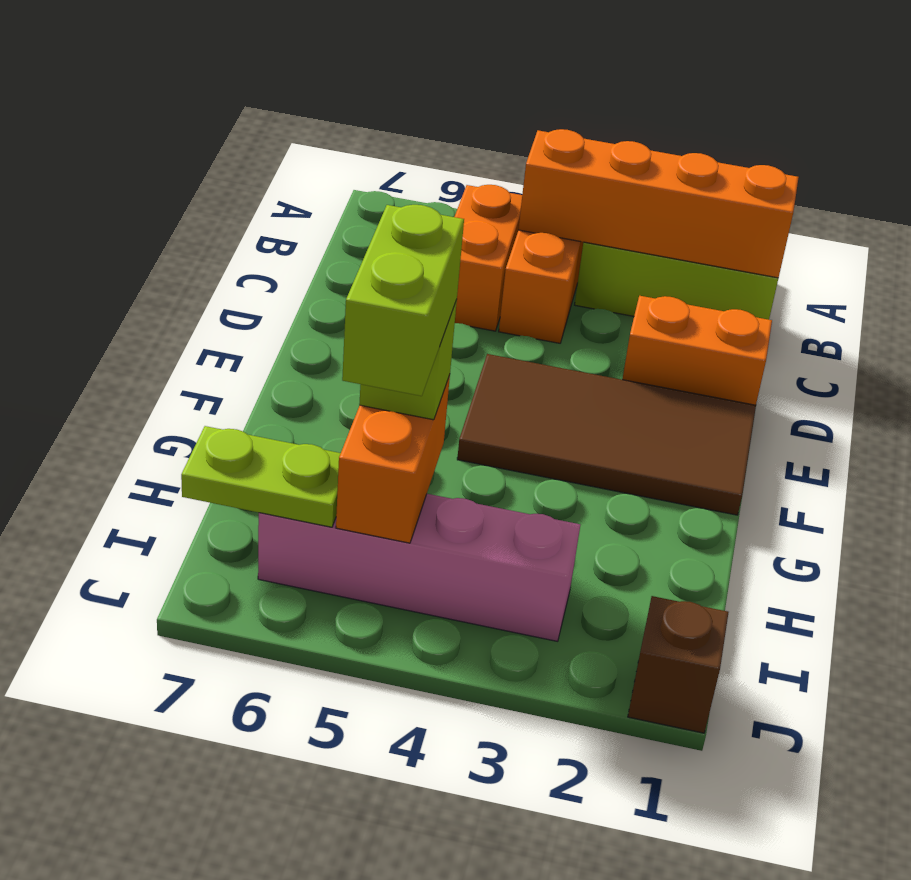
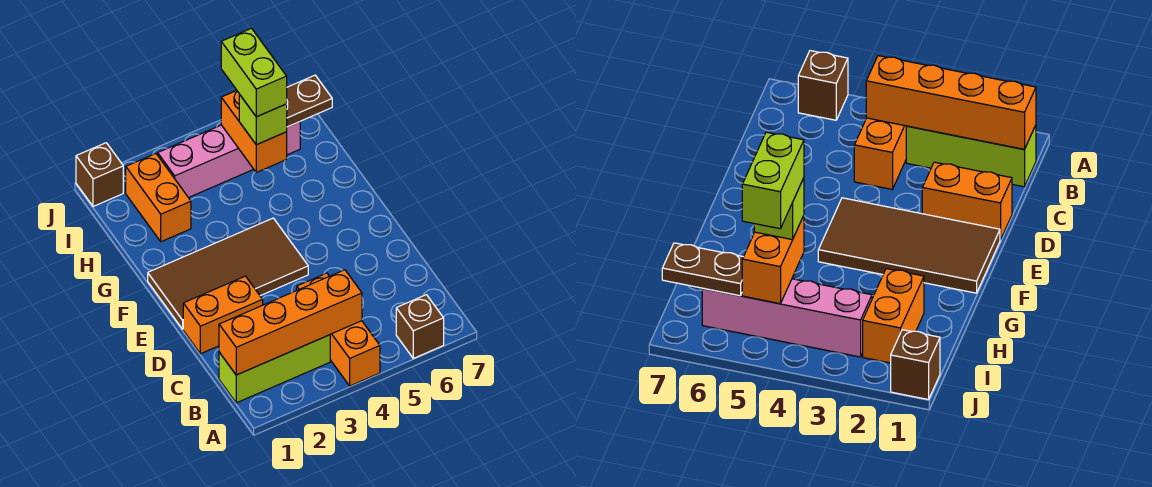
none -> brown 1x1 brick [396,295,444,358]
orange 1x2 brick [455,185,522,331] -> orange 1x2 brick moved to [126,154,191,242]
lime 1x2 plate [181,426,341,527] -> brown 1x2 plate [287,75,332,127]

